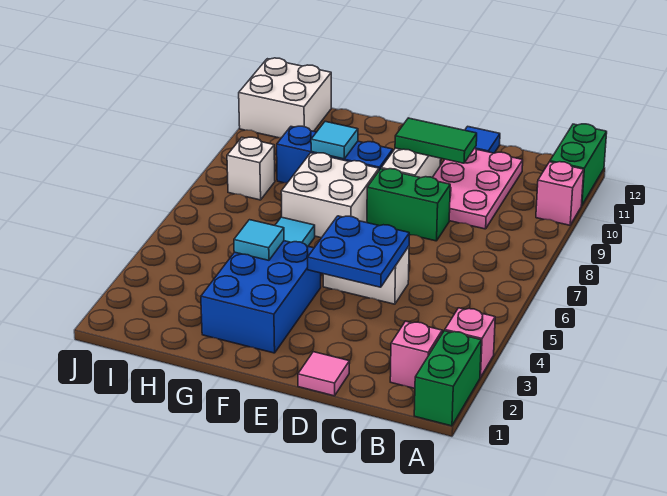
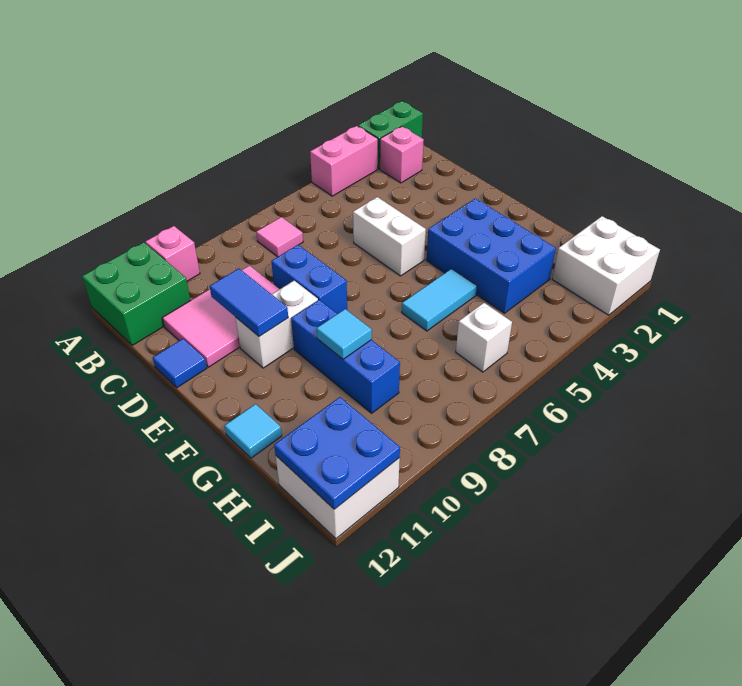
pink 1x1 brick [445,308,495,377] -> pink 1x2 brick [310,126,378,196]
green 1x2 brick [550,124,607,206] -> green 2x2 brick [82,242,191,345]
pink 2x3 plate [432,148,523,229] -> pink 2x3 tile [162,266,279,367]
pink 1x1 tile [298,352,350,396] -> pink 1x1 tile moved to [256,217,303,257]
blue 2x2 plate [308,216,409,287] -> blue 2x2 plate moved to [274,397,400,509]
green 1x2 brick [367,169,450,241] -> blue 1x2 brick [271,245,347,314]
green 1x2 tile [395,118,477,163] -> blue 1x2 tile [210,269,288,337]
blue 2x3 brick [201,241,321,353] -> blue 2x3 brick turned to [426,198,556,313]
white 2x2 brick [281,153,379,238] -> white 2x2 brick moved to [552,216,660,315]
cyan 1x1 tile [234,220,284,260] -> cyan 1x1 tile moved to [225,404,282,458]
white 1x1 brick [227,137,275,200] -> white 1x1 brick moved to [456,303,512,372]

